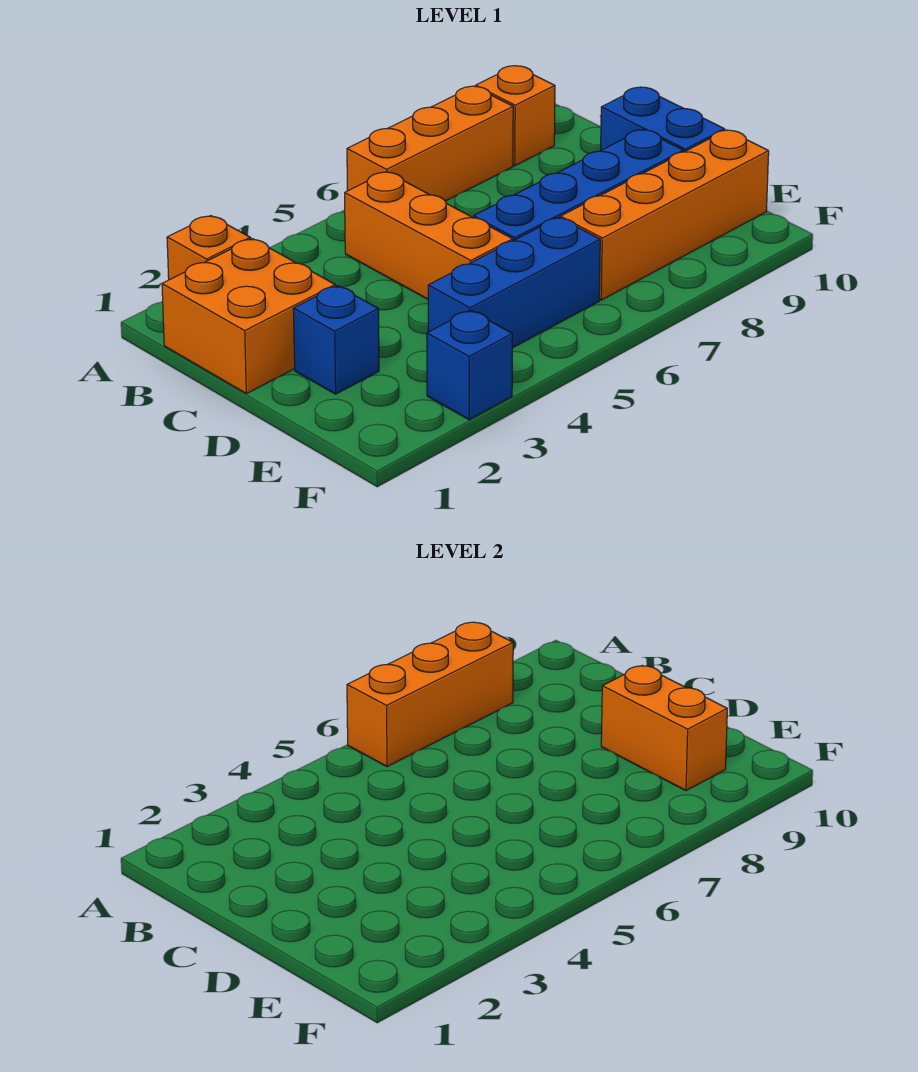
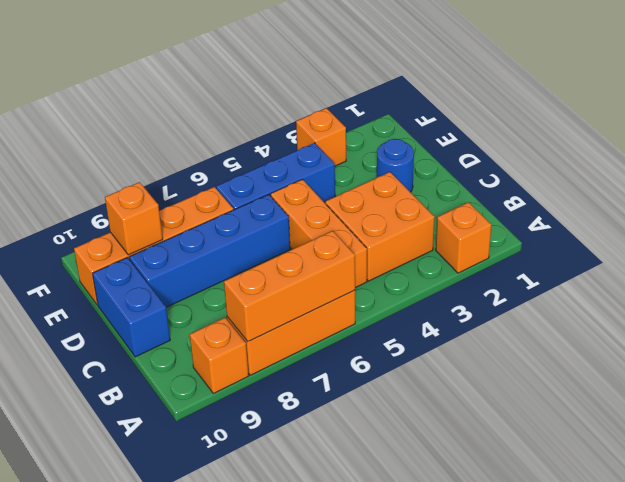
orange 2x2 brick [162,239,335,394] -> orange 2x2 brick moved to [325,172,435,281]
blue 1x1 brick [293,286,379,394] -> blue 1x1 round brick [377,139,414,192]
orange 1x2 brick [601,666,727,791] -> orange 1x1 brick [105,182,163,255]
blue 1x1 brick [427,310,513,420] -> orange 1x1 brick [296,108,346,166]

